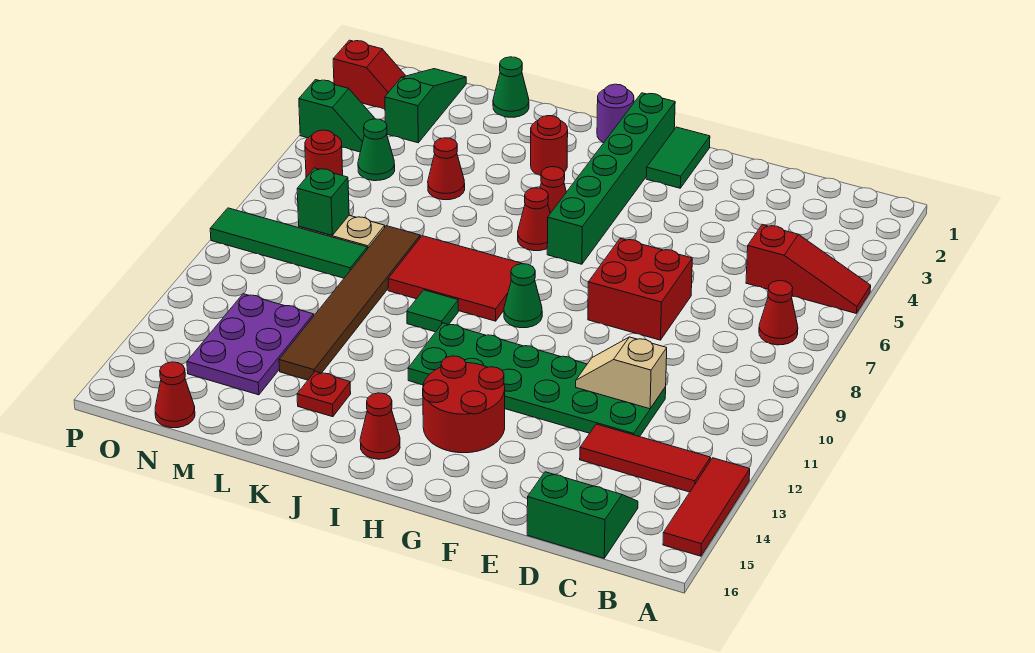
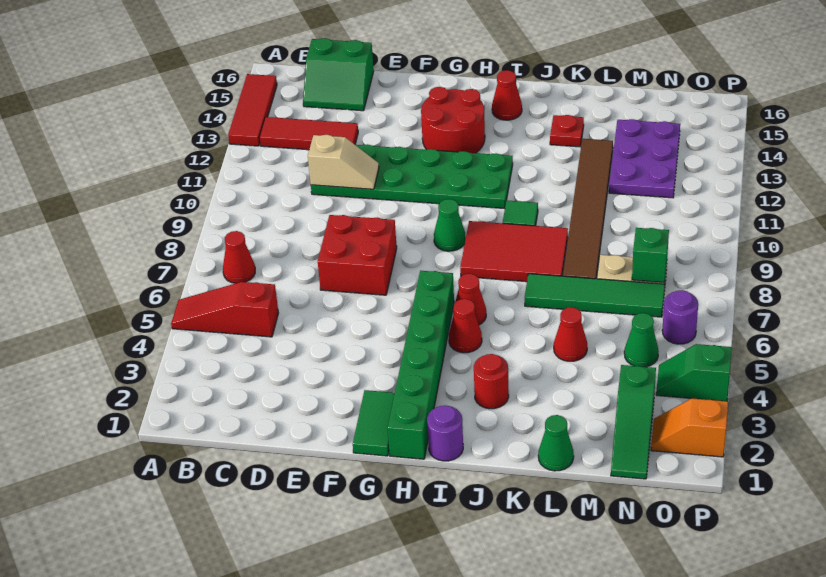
green 1x4 tile [210,208,367,278] -> green 1x4 tile moved to [525,274,665,317]
red 1x1 cone [155,362,195,428] -> none
red 1x2 slope [333,40,406,109] -> orange 1x2 slope [651,398,728,457]
red 1x1 round brick [305,130,343,177] -> purple 1x1 round brick [662,290,698,344]

